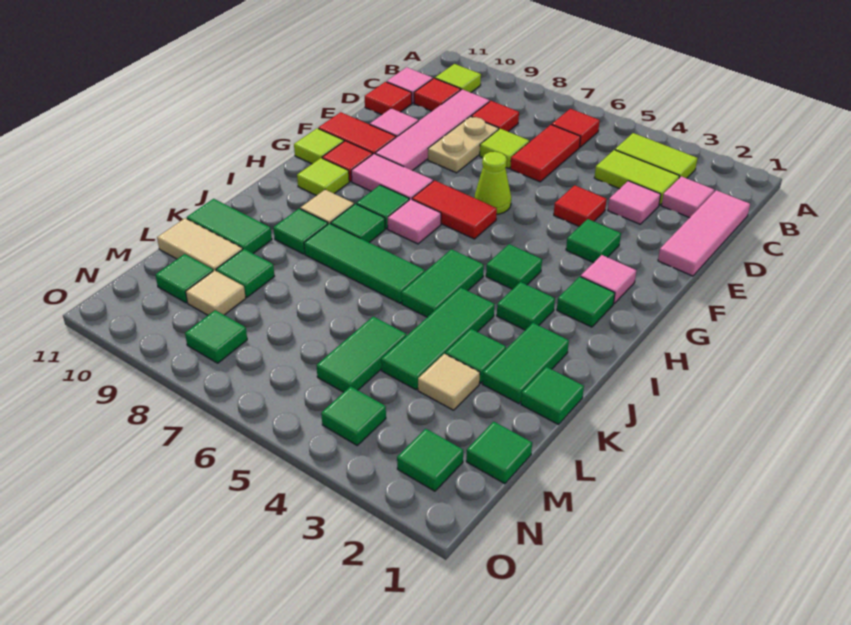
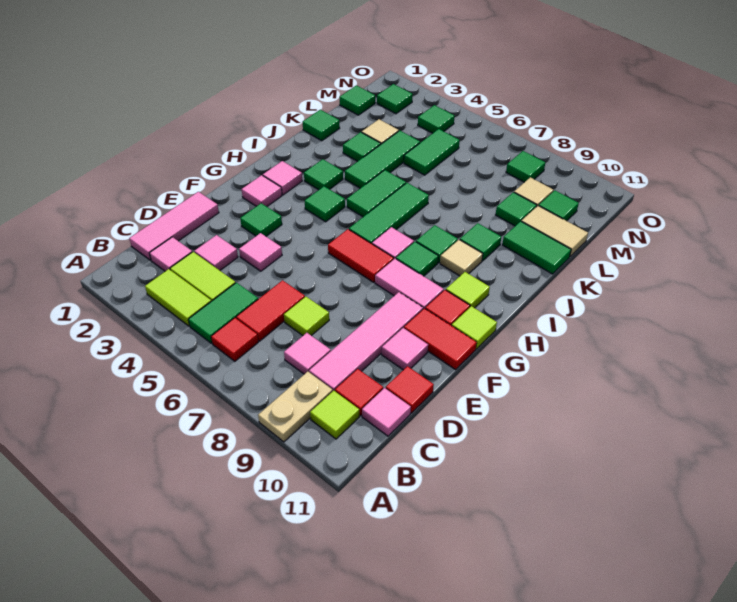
red 1x1 tile [471,101,519,132] -> pink 1x1 tile [284,333,331,374]
tan 1x2 plate [428,116,499,173] -> tan 1x2 plate moved to [258,372,333,442]
red 1x1 tile [554,185,607,226] -> pink 1x1 tile [239,233,282,271]
lime 1x1 cone [474,152,511,214] -> none
green 1x1 tile [557,277,615,327] -> pink 1x1 tile [263,161,302,195]
green 1x2 tile [483,323,569,404] -> green 1x2 tile moved to [188,283,258,343]
green 1x3 tile [304,223,425,303] -> green 1x3 tile turned to [349,183,429,244]

